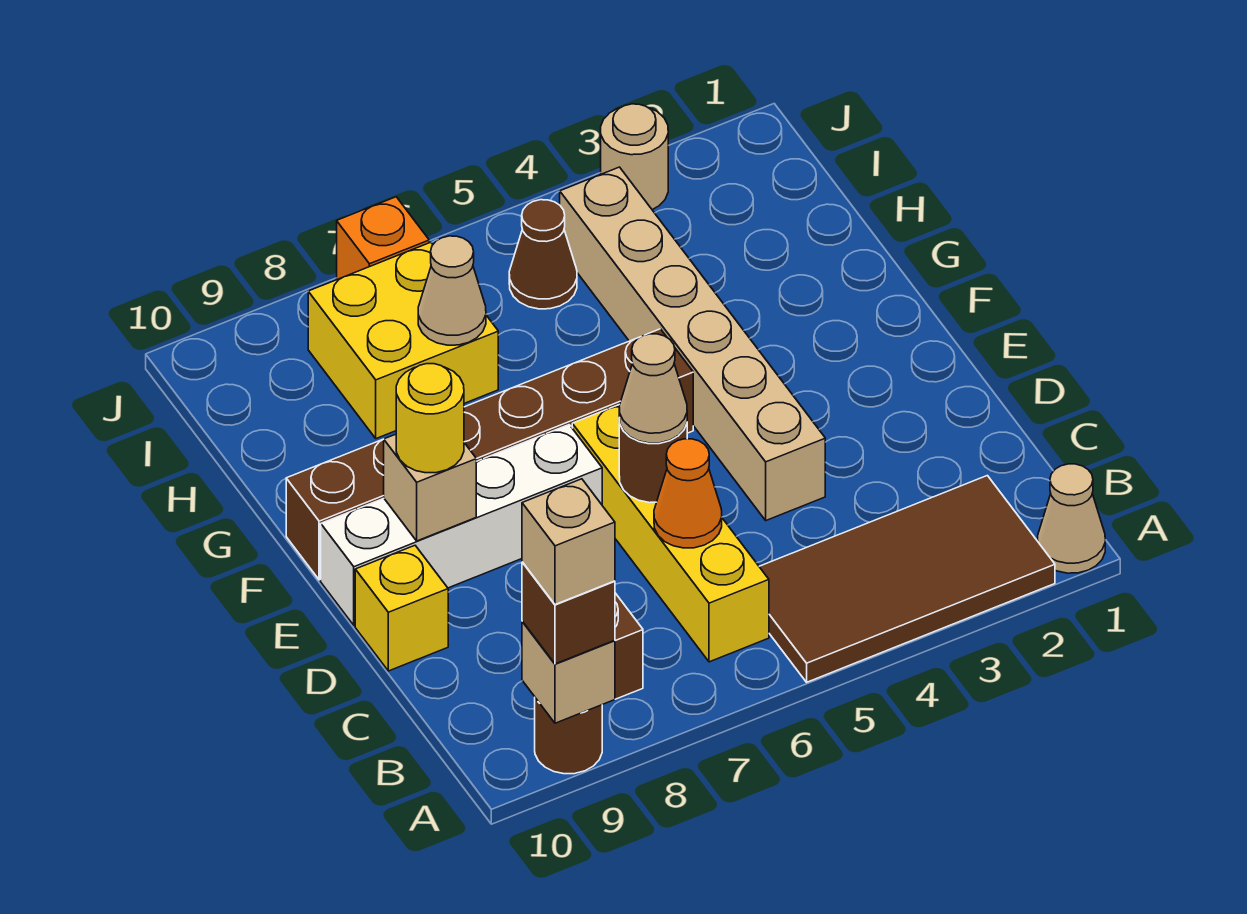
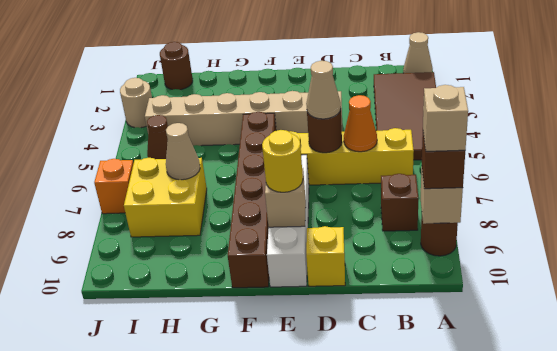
none -> brown 1x1 round brick [160,42,193,90]

